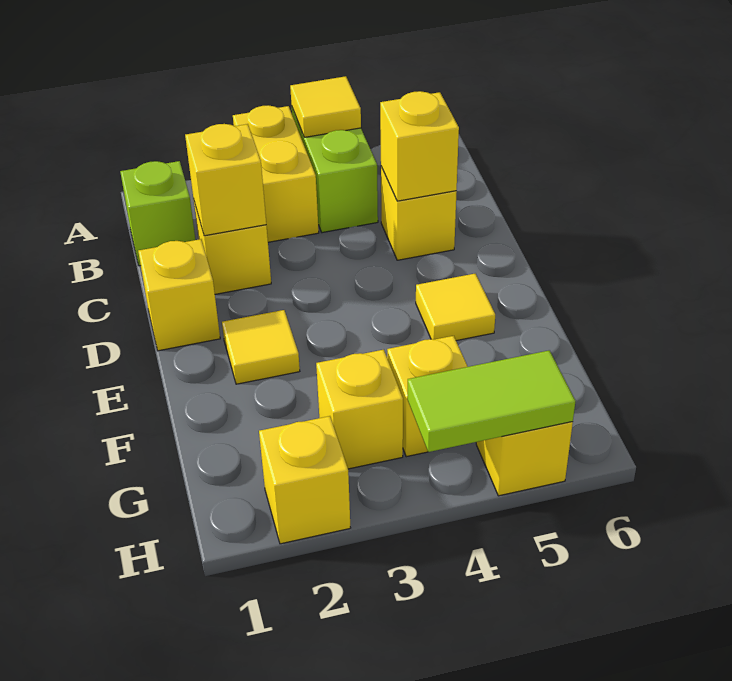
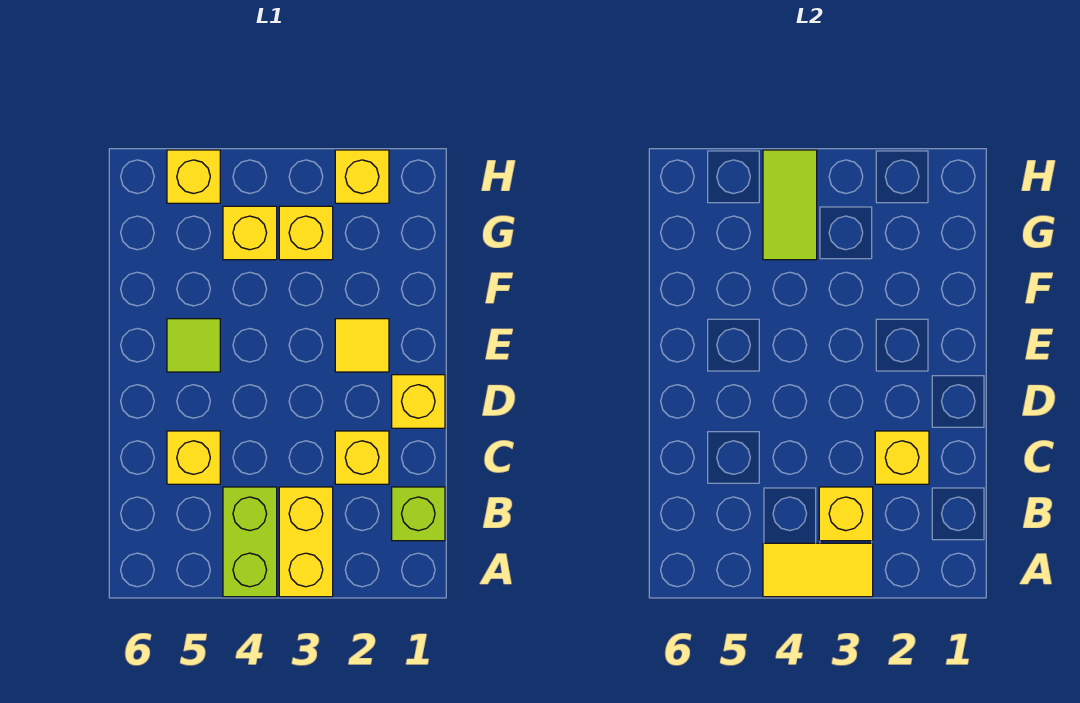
yellow 1x1 tile [290,76,361,137] -> yellow 1x2 tile [763,543,873,597]
yellow 1x1 brick [380,91,459,201] -> yellow 1x1 brick moved to [819,487,873,541]
yellow 1x1 tile [416,274,495,341] -> lime 1x1 tile [167,319,220,372]
lime 1x2 tile [408,350,575,452] -> lime 1x2 tile turned to [763,150,817,260]

